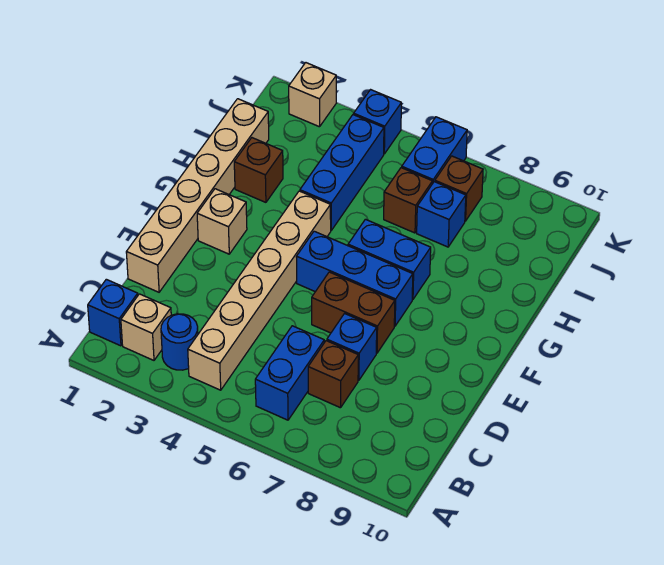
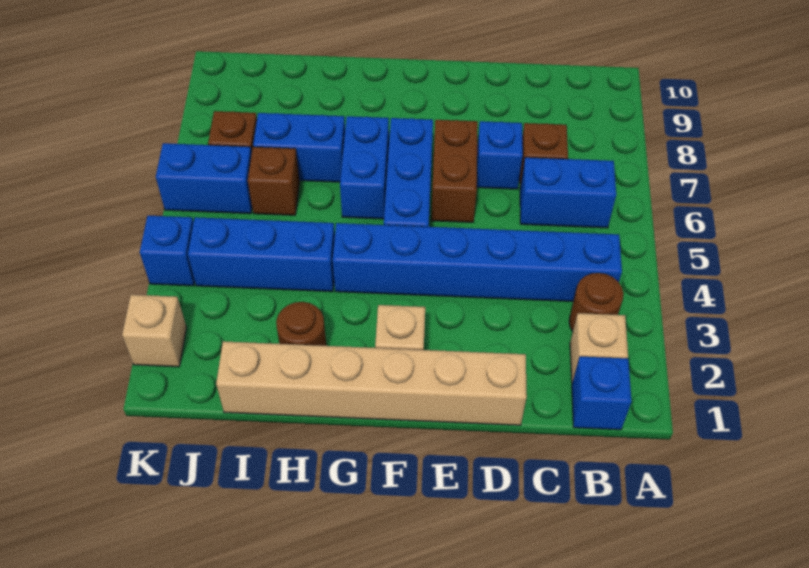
blue 1x1 round brick [161,314,198,370] -> brown 1x1 round brick [569,273,624,331]
tan 1x6 brick [188,191,331,390] -> blue 1x6 brick [333,223,622,301]
brown 1x1 brick [234,138,283,202] -> brown 1x1 round brick [276,302,326,346]
blue 1x1 brick [417,182,466,247] -> blue 1x2 brick [253,113,345,182]

